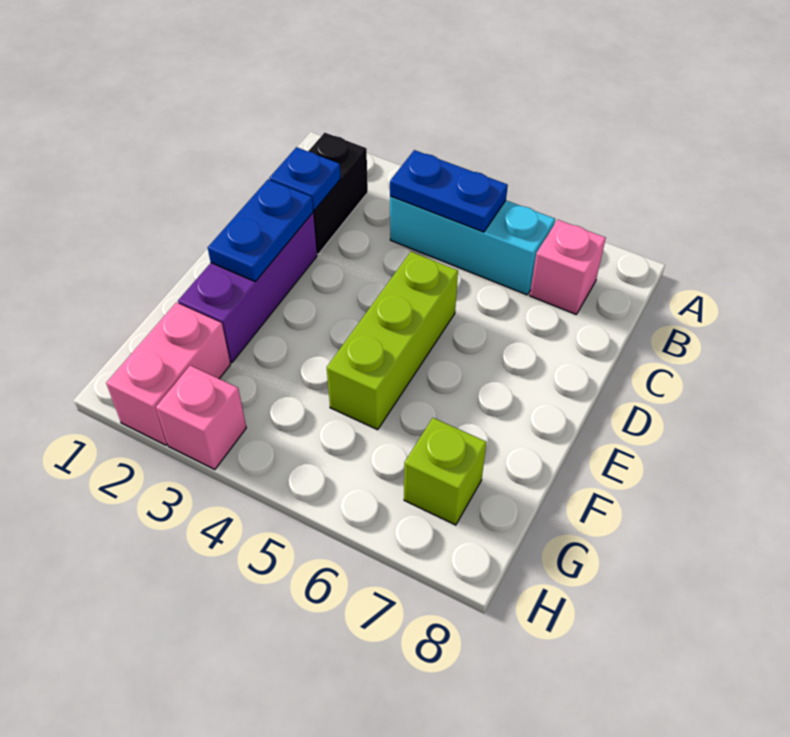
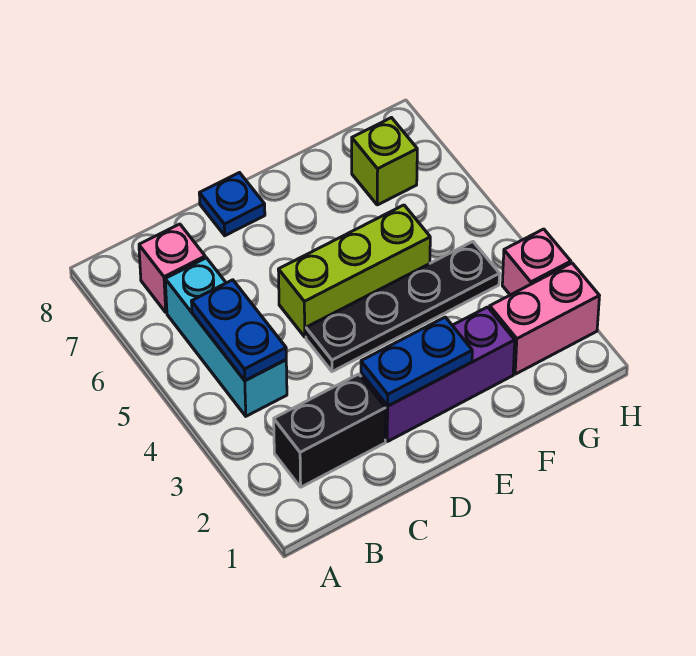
blue 1x1 plate [269,147,341,210] -> blue 1x1 plate moved to [199,173,265,236]
none -> black 1x4 plate [306,242,499,372]

